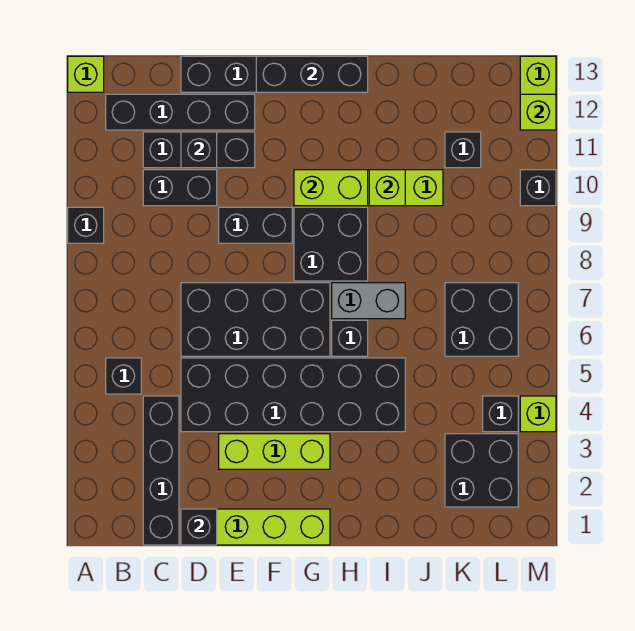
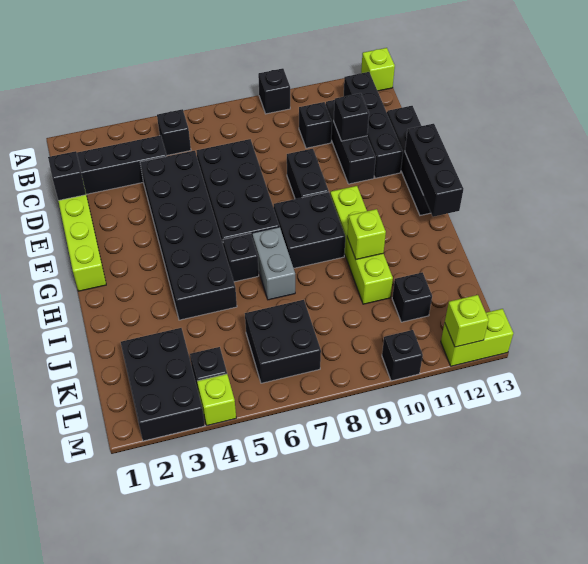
black 1x2 brick [143,170,217,206] -> black 1x1 brick [299,102,332,148]
lime 1x3 brick [219,434,330,469] -> none
lime 1x2 brick [294,170,368,206] -> none
black 2x2 brick [445,434,518,507] -> black 2x3 brick [121,328,205,441]

